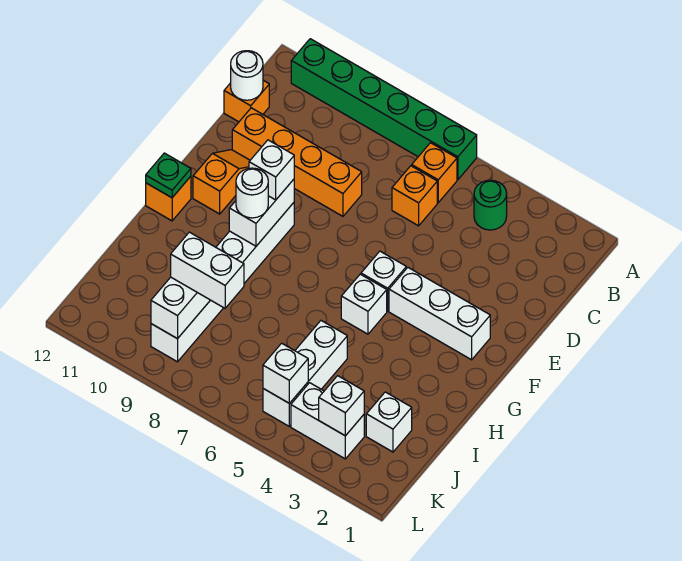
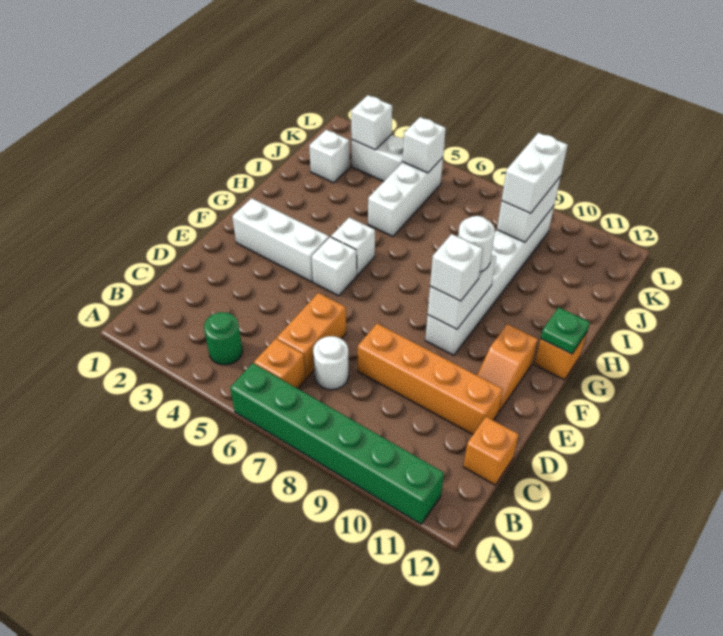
orange 1x1 brick [392,166,437,226] -> orange 1x2 brick [277,293,346,378]
white 1x1 round brick [231,51,263,100] -> white 1x1 round brick moved to [313,336,349,390]
white 1x2 brick [171,232,244,308] -> white 1x2 brick turned to [502,133,568,213]

